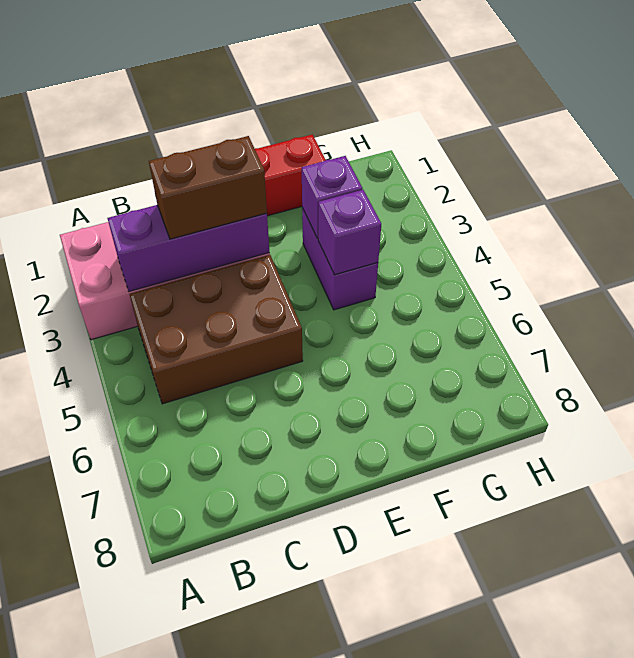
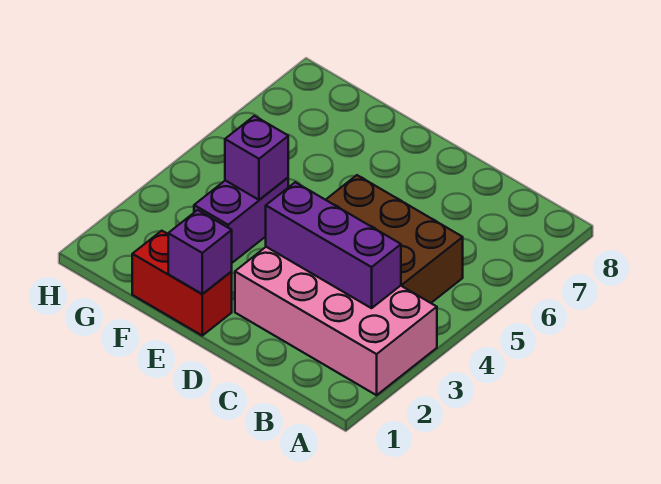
brown 1x2 brick [149,136,267,239] -> none
purple 1x1 brick [302,156,363,239] -> purple 1x1 brick moved to [168,210,232,294]

